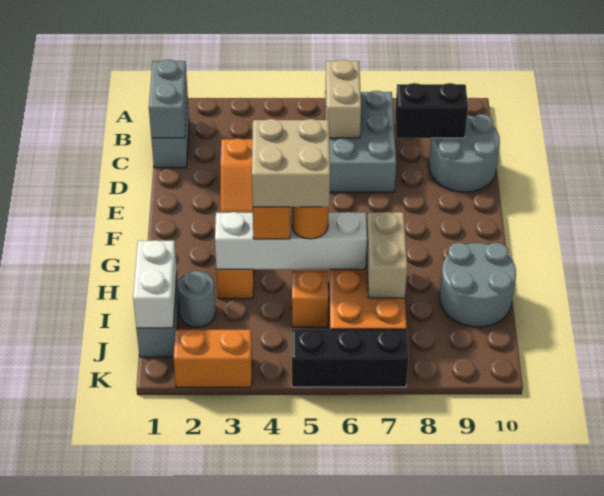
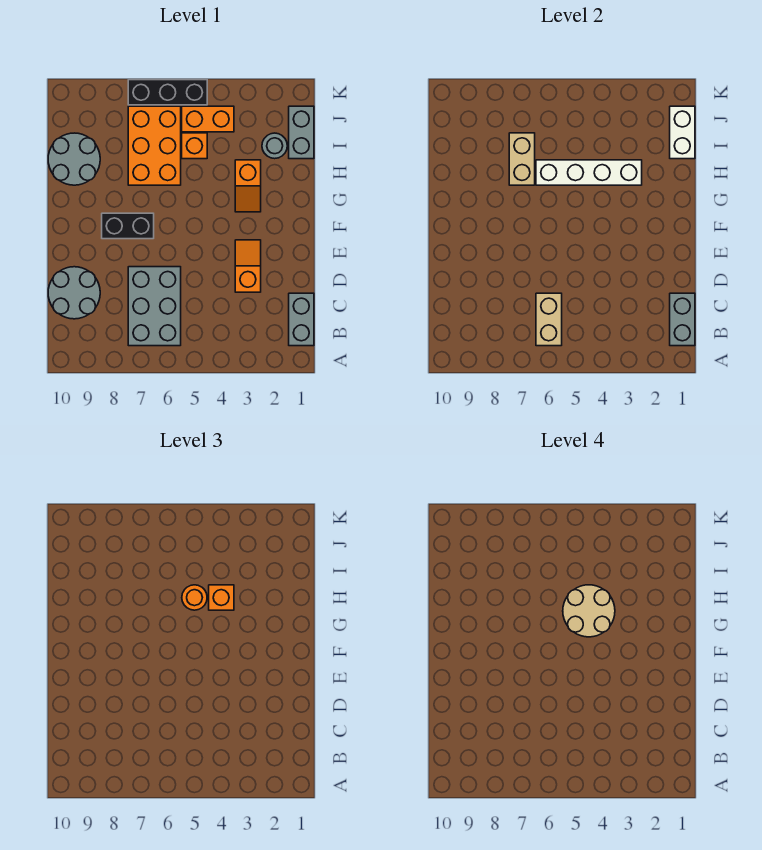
black 1x2 brick [395,83,468,138] -> black 1x2 brick moved to [102,213,154,239]
tan 2x2 brick [252,119,330,207] -> tan 2x2 round brick [563,585,615,637]
orange 1x2 brick [174,330,252,387] -> orange 1x2 brick moved to [182,106,234,132]

